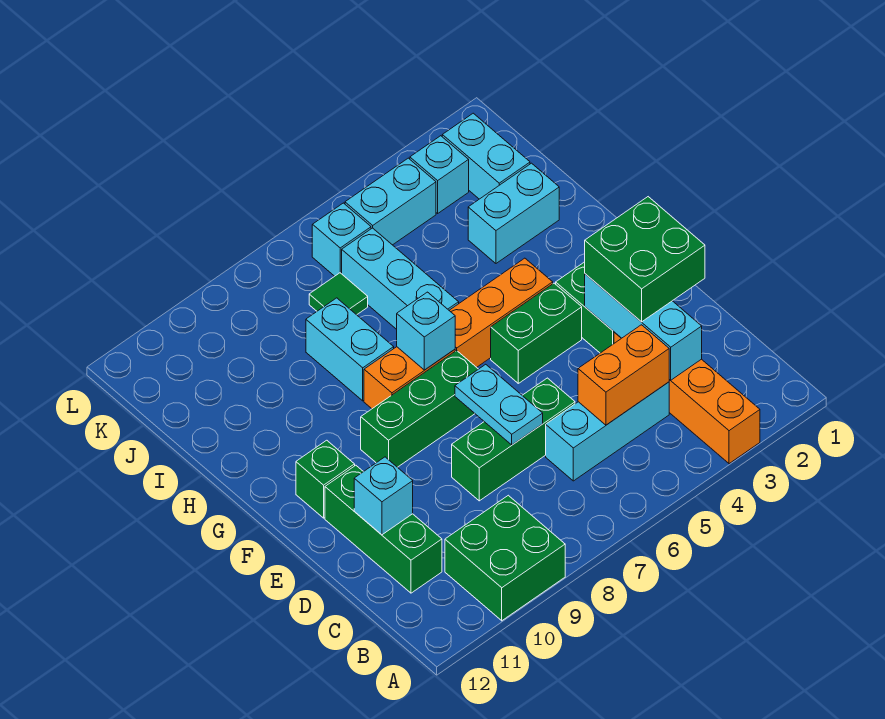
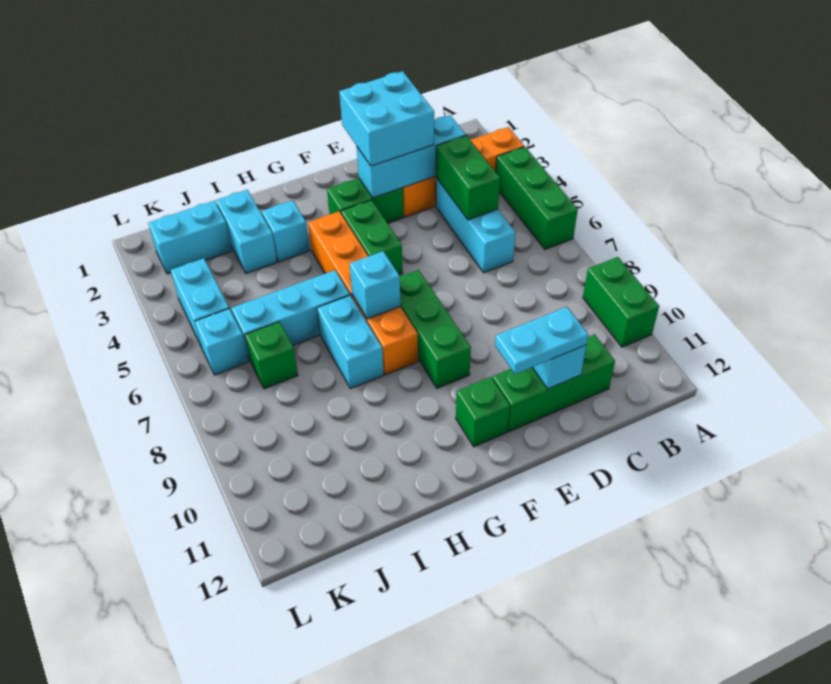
green 2x2 brick [445,495,565,621] -> green 1x2 brick [583,257,659,347]
orange 1x2 brick [578,325,669,425] -> green 1x2 brick [436,135,500,220]
green 2x2 brick [585,197,705,322] -> cyan 2x2 brick [339,71,434,166]
green 1x3 brick [452,378,575,501] -> green 1x3 brick moved to [496,147,578,249]
cyan 1x2 plate [455,364,543,445] -> cyan 1x2 plate moved to [495,307,588,374]
cyan 1x2 brick [306,298,394,401] -> cyan 1x2 brick turned to [317,295,384,389]
green 1x1 tile [309,273,368,315] -> green 1x1 brick [245,322,298,389]
cyan 1x1 brick [410,136,469,213] -> cyan 1x1 brick moved to [262,200,310,262]

